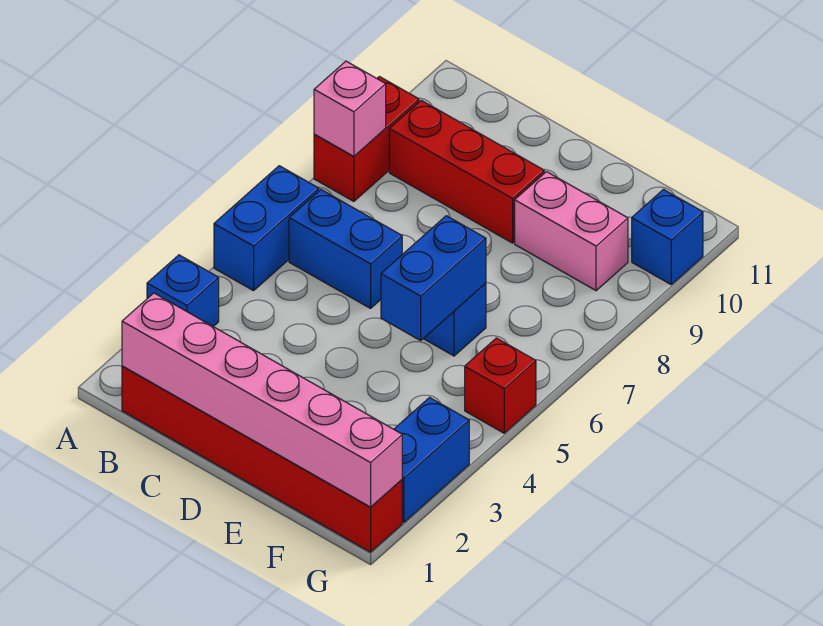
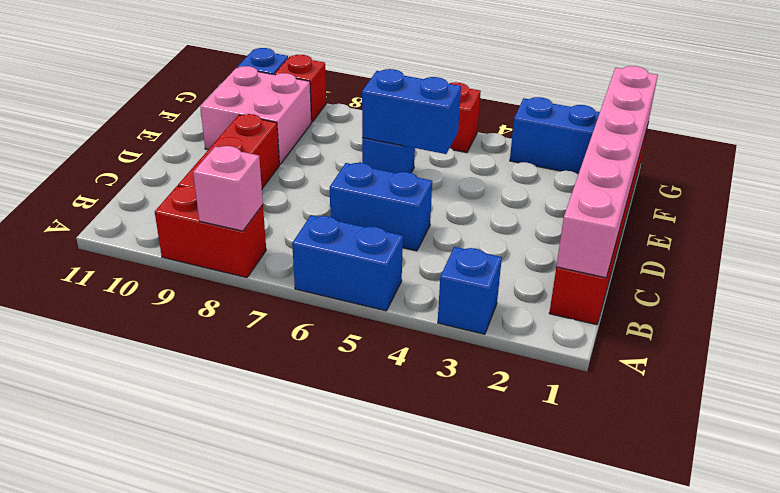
blue 1x2 brick [289,190,402,308] -> blue 1x2 brick turned to [330,163,432,251]
pink 1x2 brick [515,172,628,291] -> pink 2x2 brick [200,66,312,165]
none -> red 1x1 brick [275,55,326,122]

